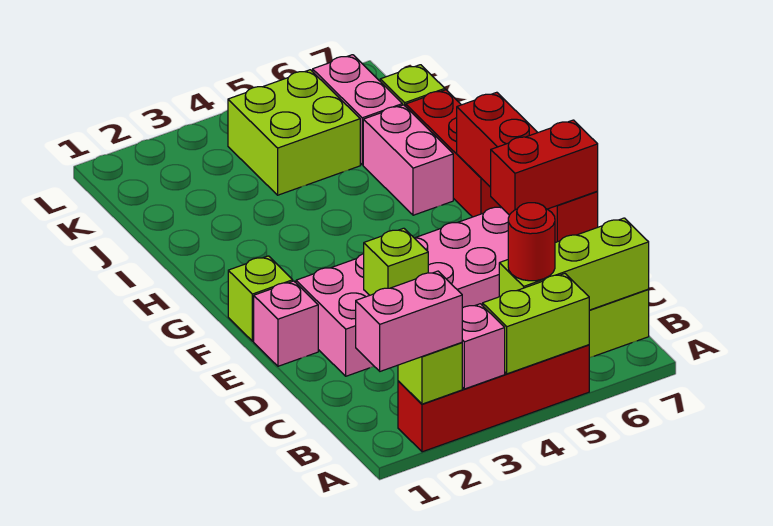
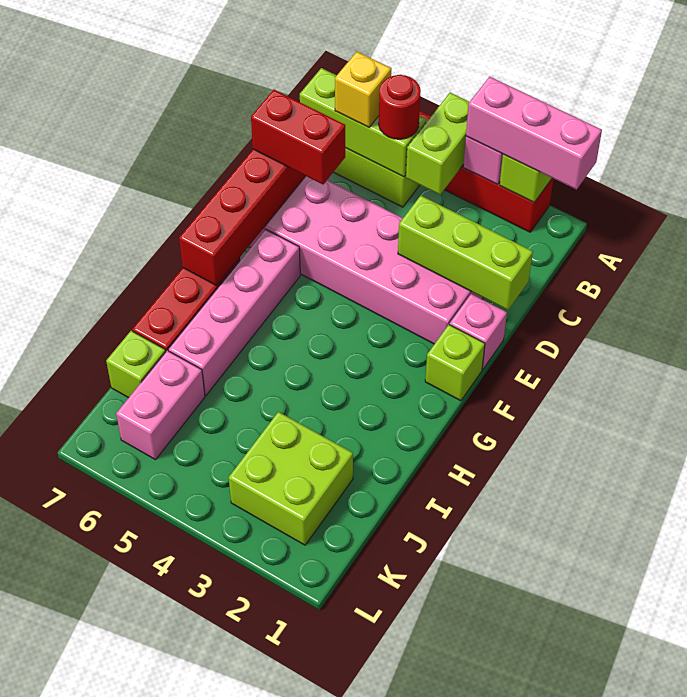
pink 1x2 brick [356,271,462,371] -> pink 1x3 brick [466,77,602,190]
lime 1x2 brick [483,274,589,374] -> lime 1x2 brick turned to [406,93,469,195]
none -> yellow 1x1 brick [335,52,391,127]
lime 1x1 brick [364,228,428,295] -> lime 1x3 brick [398,196,533,310]
pink 1x2 brick [363,105,453,215] -> pink 1x4 brick [168,229,300,395]
lime 2x2 brick [228,70,360,195] -> lime 2x2 brick moved to [229,412,353,545]

